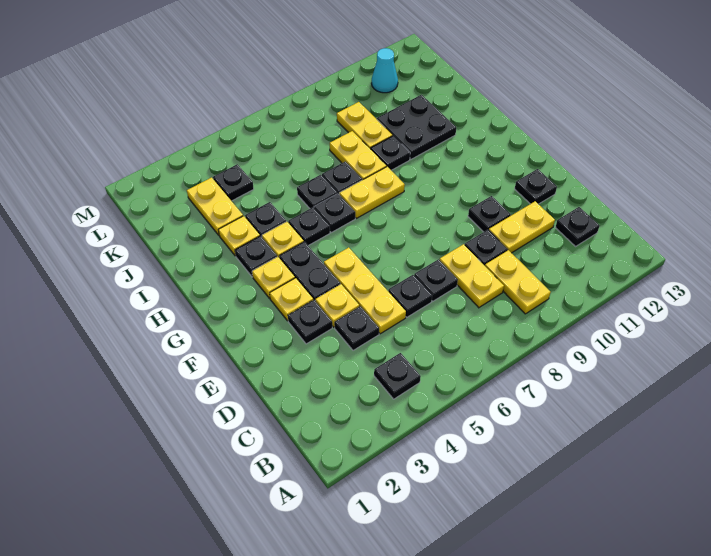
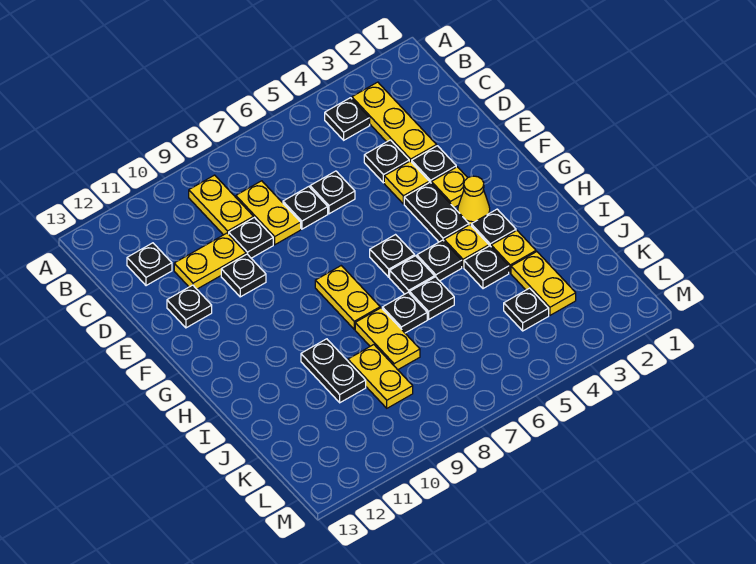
yellow 1x3 plate [324,248,406,334] -> yellow 1x3 plate moved to [352,82,437,162]
yellow 1x1 plate [252,257,295,298] -> yellow 1x1 cone [458,176,490,225]
yellow 1x2 plate [339,167,405,218] -> yellow 1x2 plate turned to [315,266,380,329]
black 1x1 plate [371,136,410,170] -> black 1x1 plate moved to [370,235,415,277]
black 2x2 plate [377,95,456,159] -> black 1x2 plate [301,339,366,403]
cyan 1x1 cone [372,48,398,93] -> none

